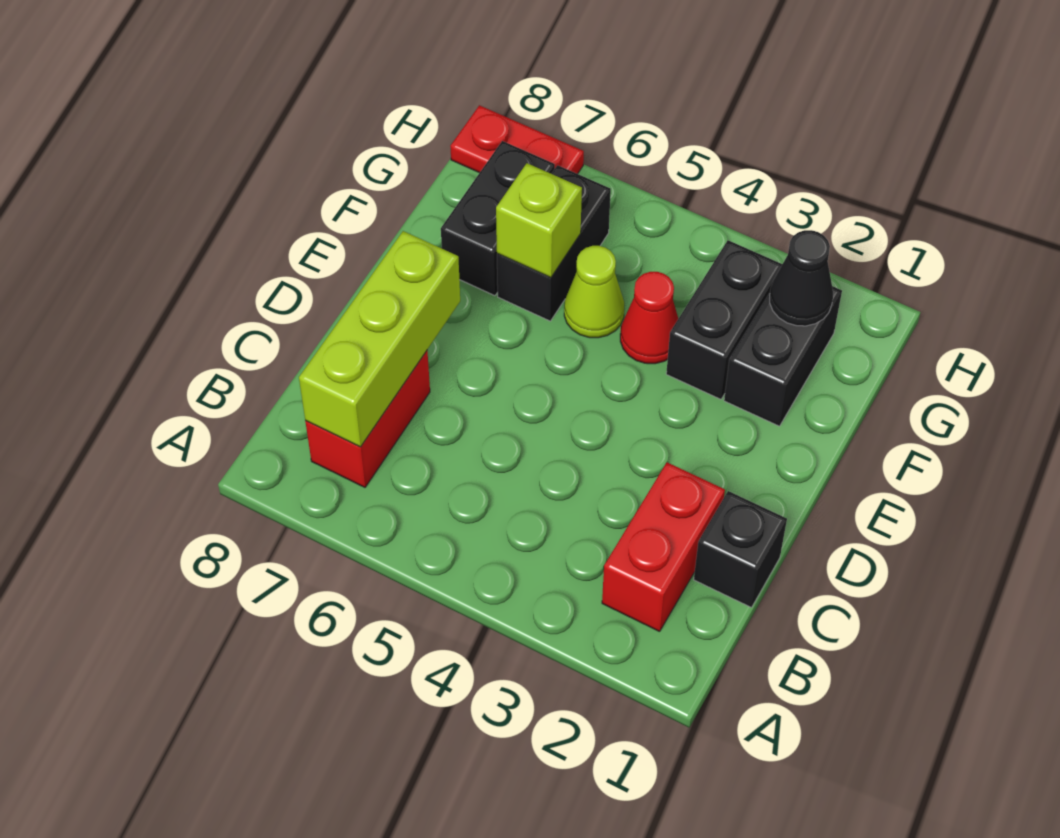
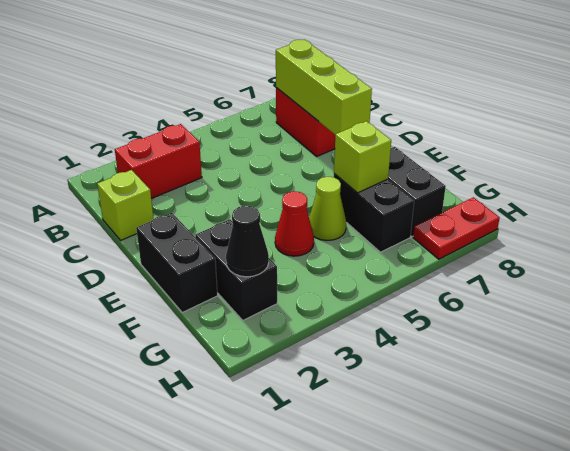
red 1x2 brick [602,462,725,632] -> red 1x2 brick turned to [115,124,202,199]
black 1x1 brick [694,491,787,608] -> lime 1x1 brick [97,170,153,240]
black 1x2 brick [666,240,782,399] -> black 1x2 brick moved to [136,212,218,313]

